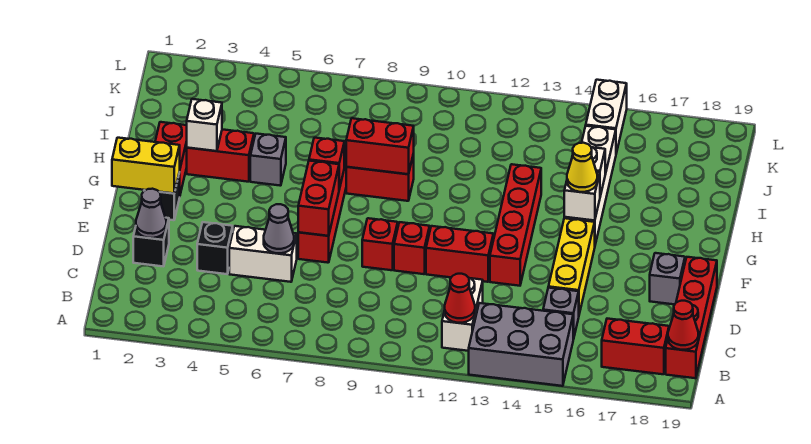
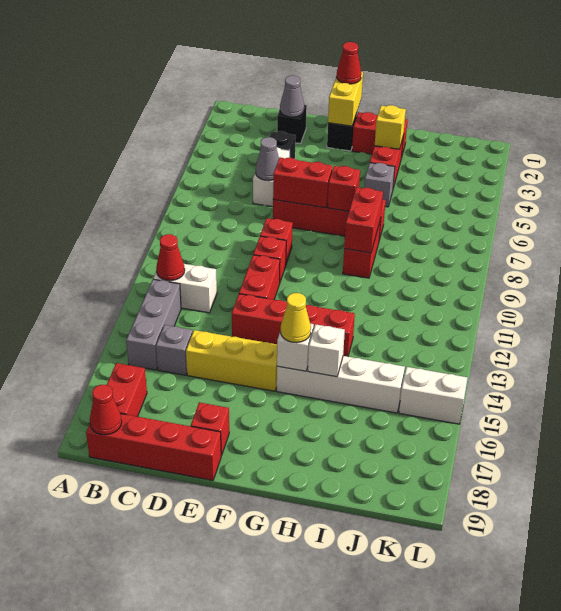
grey 2x3 brick [469,303,573,386] -> grey 1x3 brick [126,279,181,370]
grey 1x1 brick [650,253,685,304] -> red 1x1 brick [191,402,229,455]
none -> red 1x1 cone [337,42,361,84]
white 1x1 brick [187,99,222,151] -> yellow 1x1 brick [375,105,406,149]

